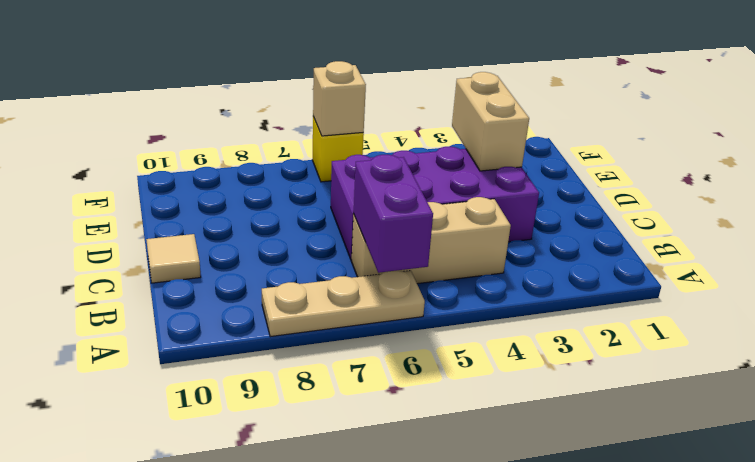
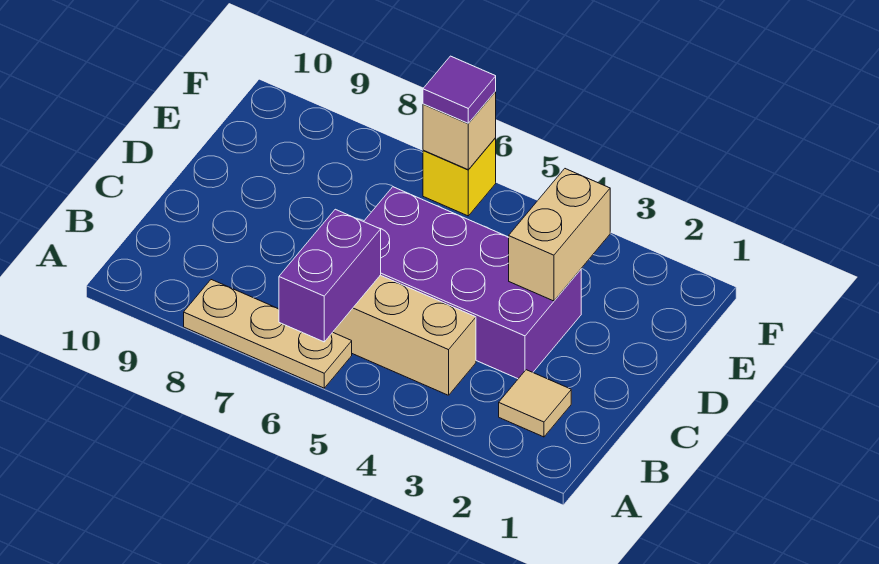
tan 1x1 tile [146,234,201,283] -> tan 1x1 tile moved to [499,370,571,437]
none -> purple 1x1 tile [423,56,496,123]

